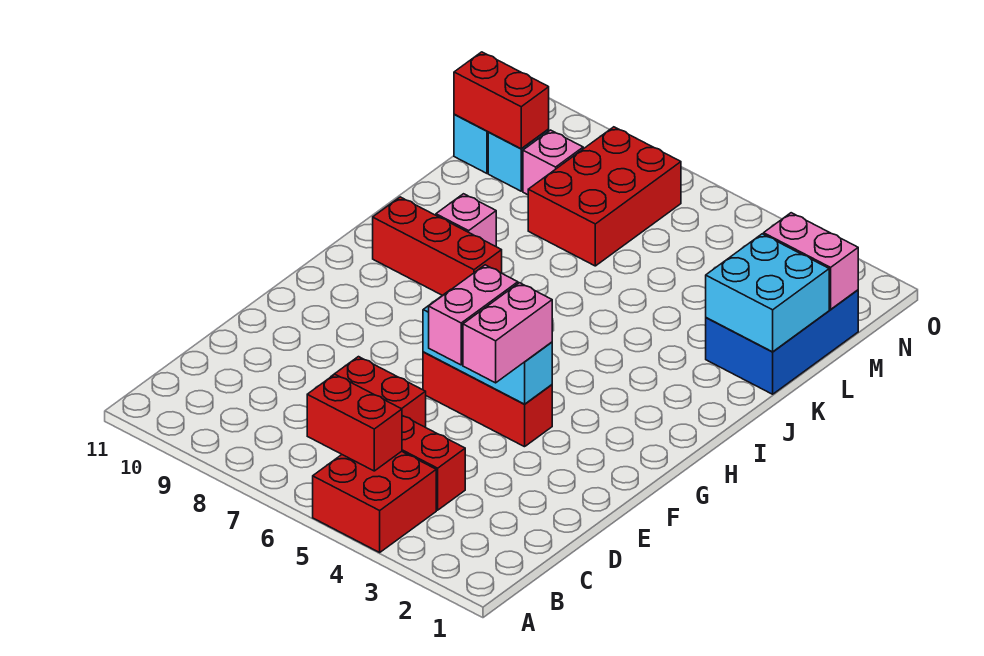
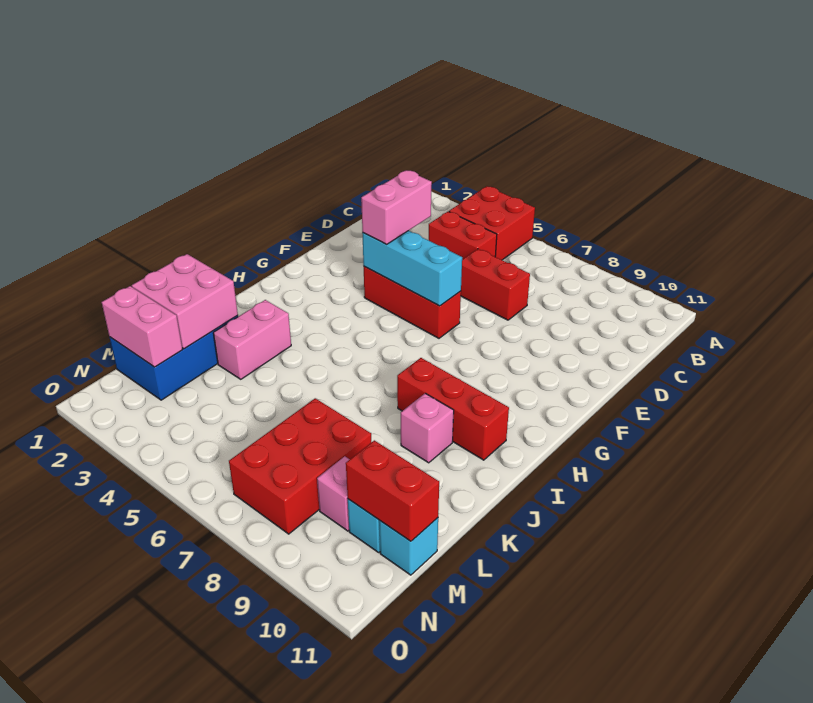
red 1x2 brick [307,374,402,471] -> none
pink 1x2 brick [429,265,518,365] -> pink 1x2 brick moved to [213,300,291,379]
cyan 2x2 brick [706,234,829,352] -> pink 2x2 brick [132,254,238,349]

